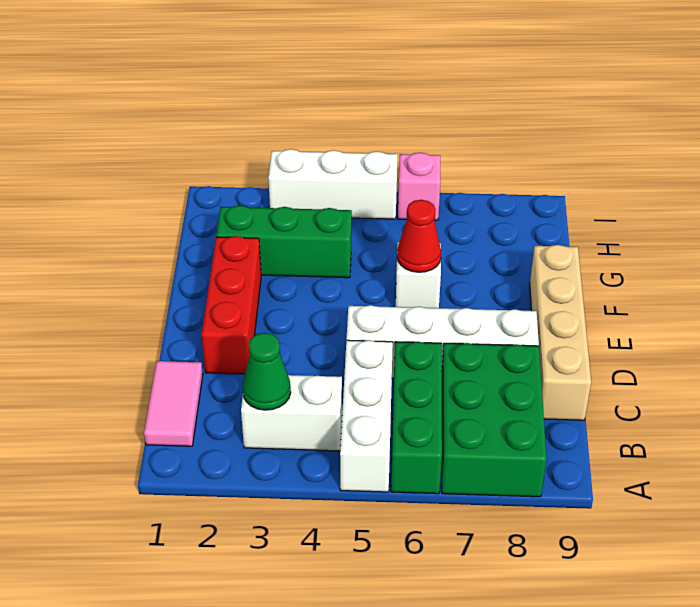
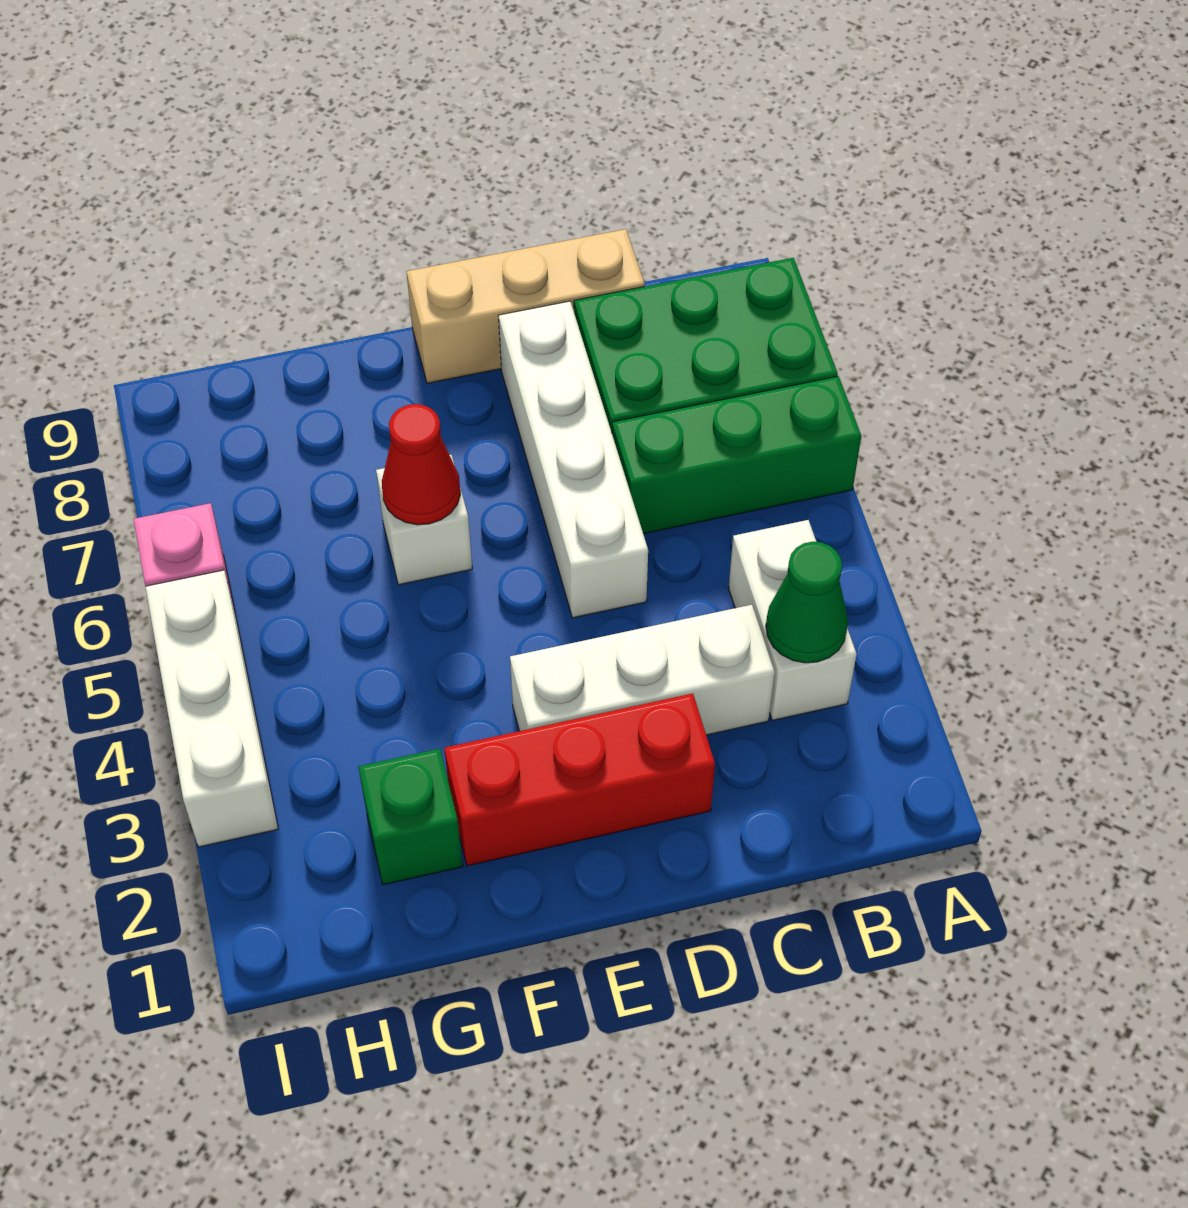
white 1x3 brick [340,340,393,492] -> white 1x3 brick moved to [510,605,775,735]
pink 1x2 tile [144,361,203,446] -> none
tan 1x4 brick [530,245,591,420] -> tan 1x3 brick [406,229,645,383]
green 1x3 brick [216,206,352,278] -> green 1x1 brick [359,749,463,885]

